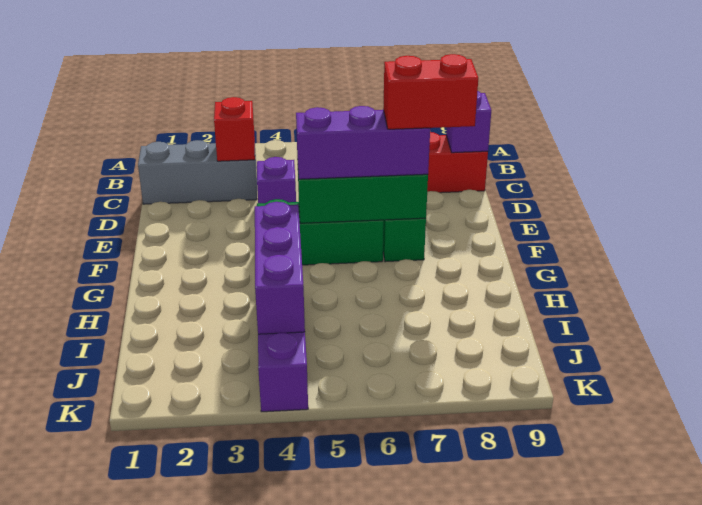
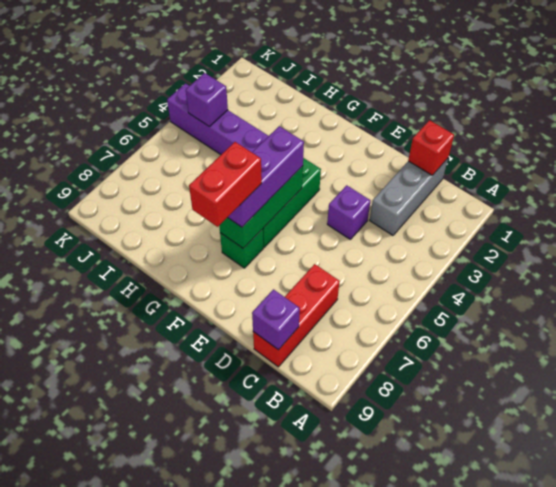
red 1x1 brick [214,97,255,161] -> red 1x1 brick moved to [408,120,454,175]
purple 1x3 brick [255,202,305,334] -> purple 1x1 brick [186,73,228,127]

